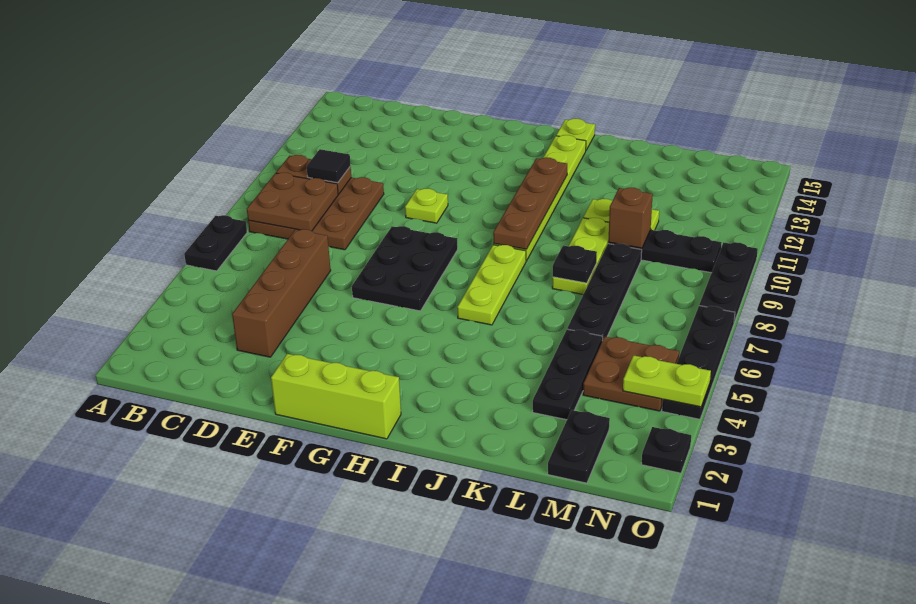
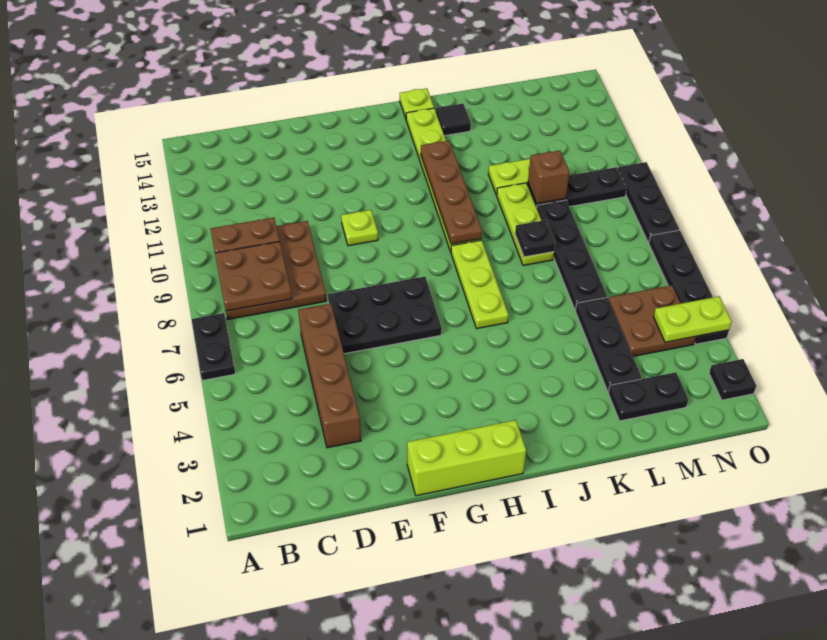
black 1x1 tile [307,149,351,183] -> black 1x1 tile moved to [436,104,471,136]
black 2x3 plate [352,226,458,311] -> black 2x3 plate turned to [328,277,442,354]
black 1x2 plate [548,410,610,483] -> black 1x2 plate turned to [608,372,688,421]

